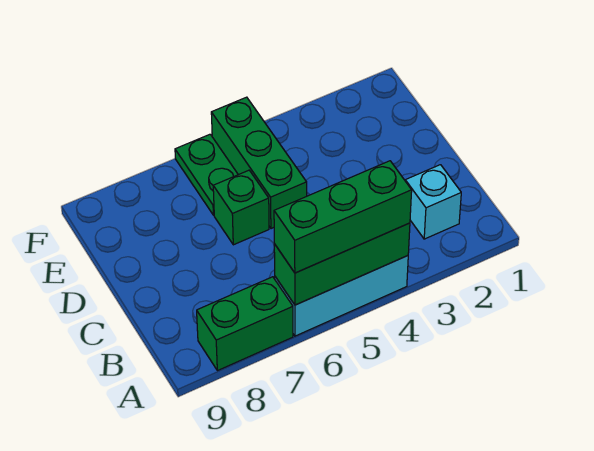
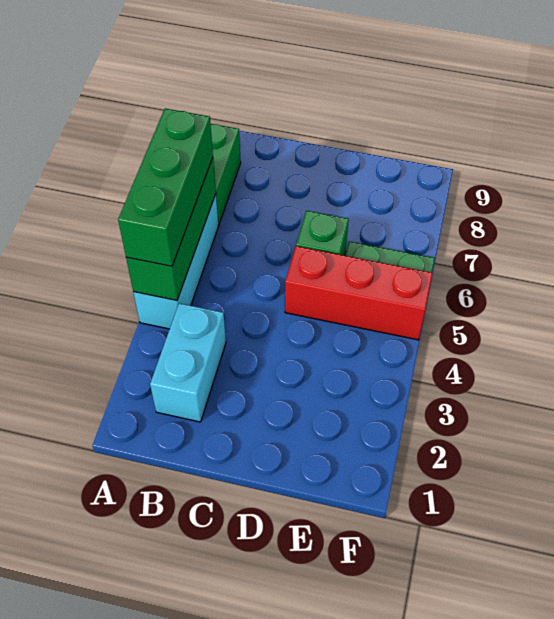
cyan 1x1 brick [405,165,461,239] -> cyan 1x2 brick [150,303,226,422]
green 1x3 brick [211,97,307,229] -> red 1x3 brick [285,246,433,340]

